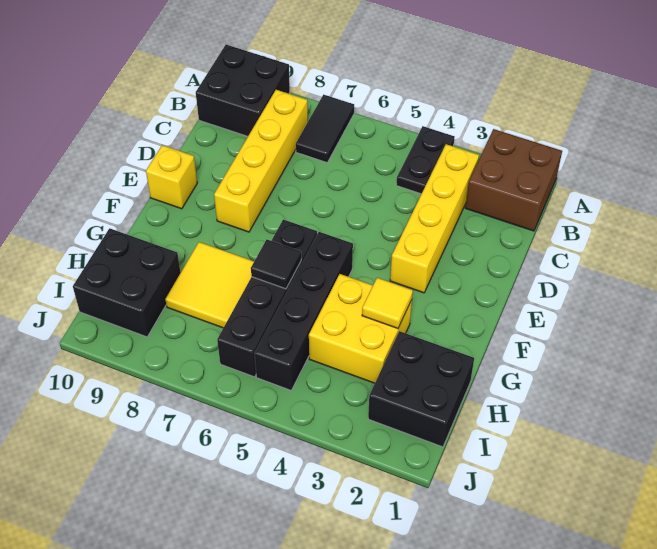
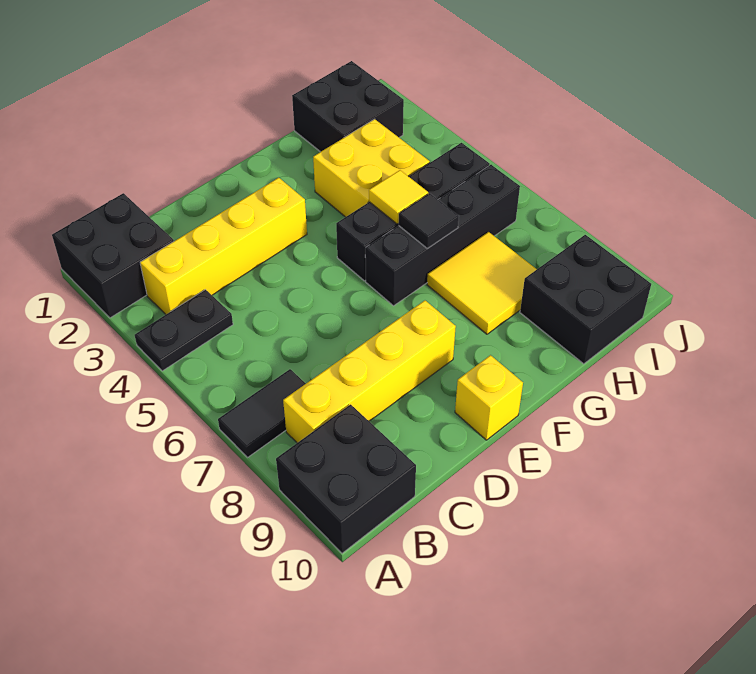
brown 2x2 brick [465,129,562,231] -> black 2x2 brick [52,193,174,318]
yellow 1x1 tile [362,278,413,328] -> yellow 1x1 tile moved to [369,170,428,224]

